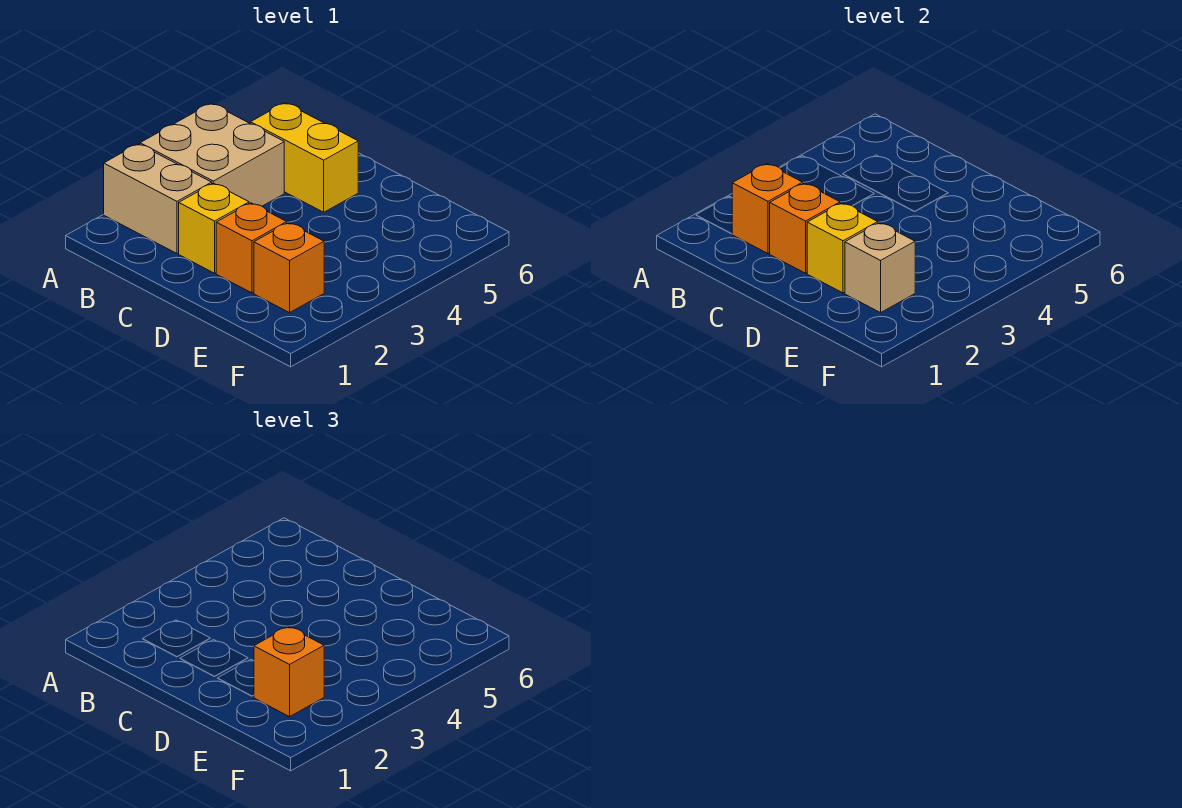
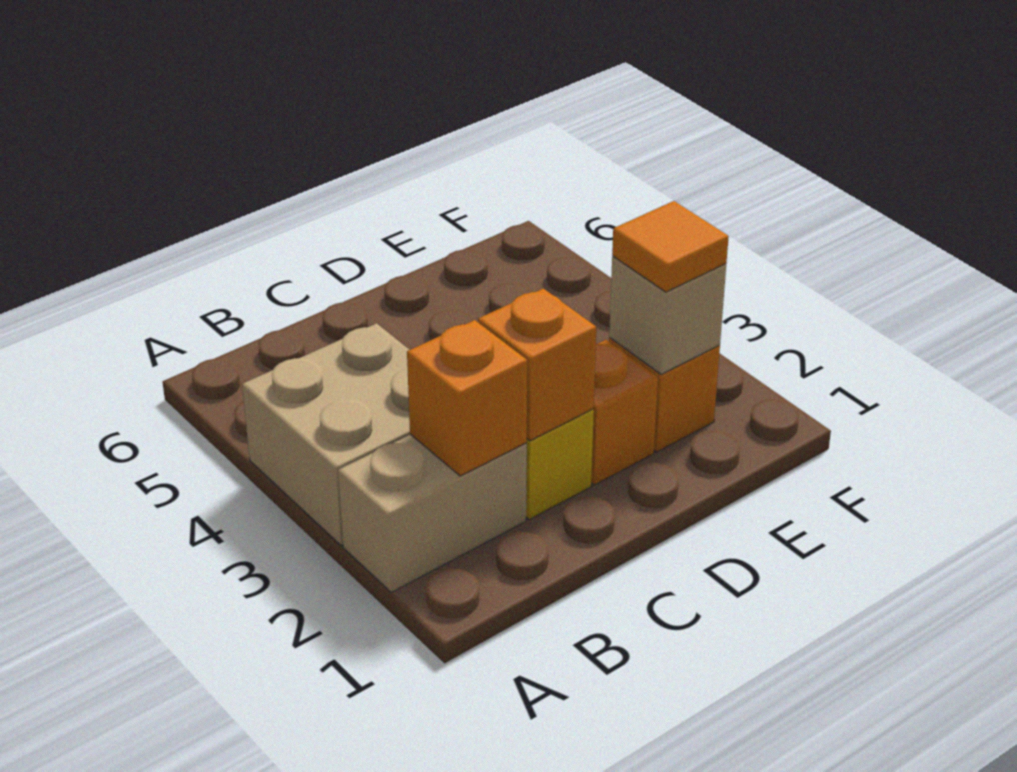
yellow 1x2 brick [250,103,358,212] -> none
yellow 1x1 brick [807,203,878,293] -> none
orange 1x1 brick [254,627,324,717] -> orange 1x1 tile [612,201,729,292]

